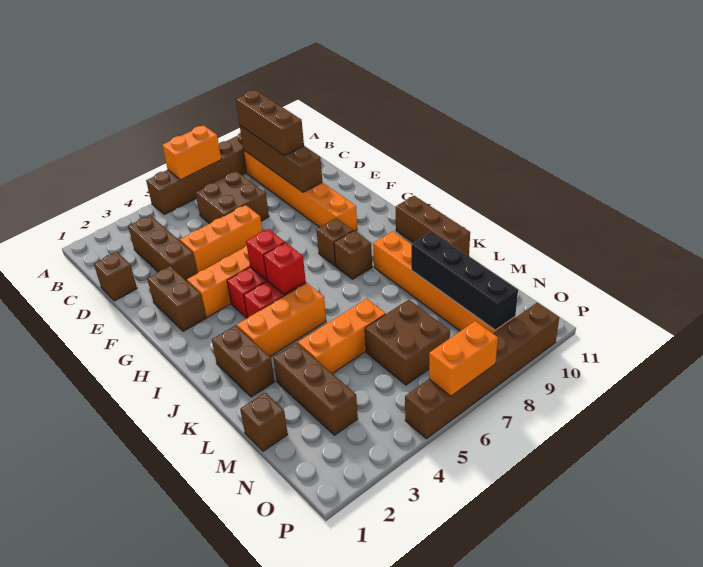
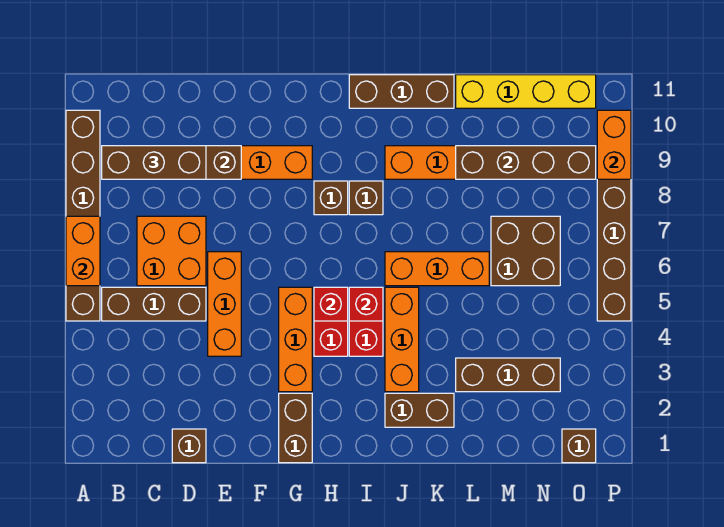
brown 1x3 brick [128,215,197,281] -> brown 1x3 brick moved to [102,287,206,321]
brown 2x2 brick [195,171,269,224] -> orange 2x2 brick [137,216,206,286]
brown 1x2 brick [147,266,206,331] -> brown 1x2 brick turned to [279,393,312,463]
orange 1x3 brick [298,299,386,374] -> orange 1x3 brick turned to [385,252,489,286]
black 1x4 brick [411,232,518,330] -> brown 1x4 brick [456,146,596,179]
none -> yellow 1x4 brick [456,75,596,108]
brown 1x1 brick [240,393,288,451] -> brown 1x1 brick moved to [562,429,596,463]
orange 1x2 brick [429,321,498,396] -> orange 1x2 brick moved to [597,110,631,179]

